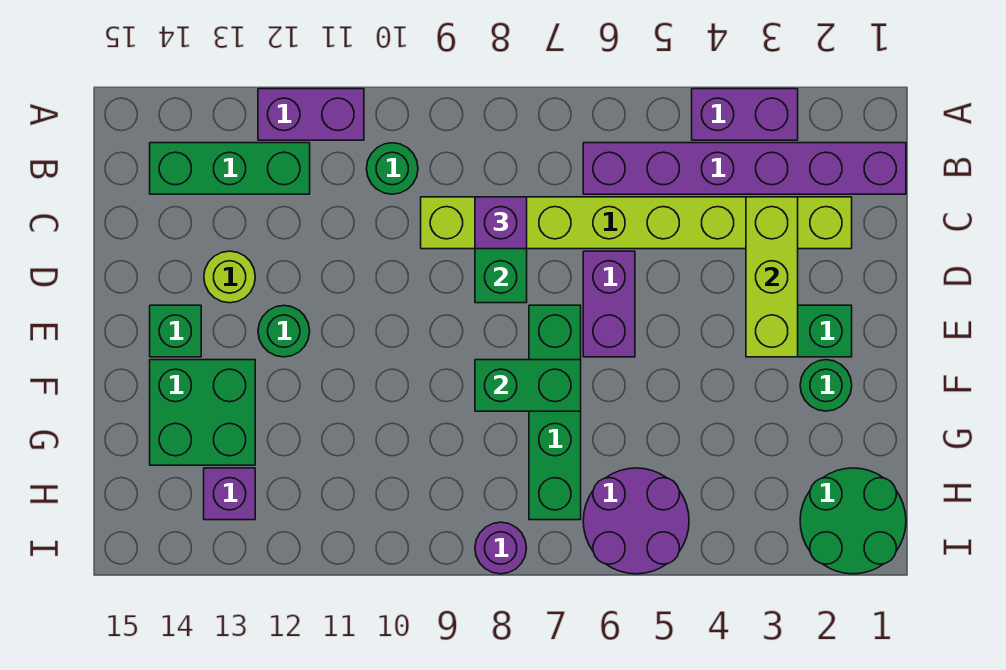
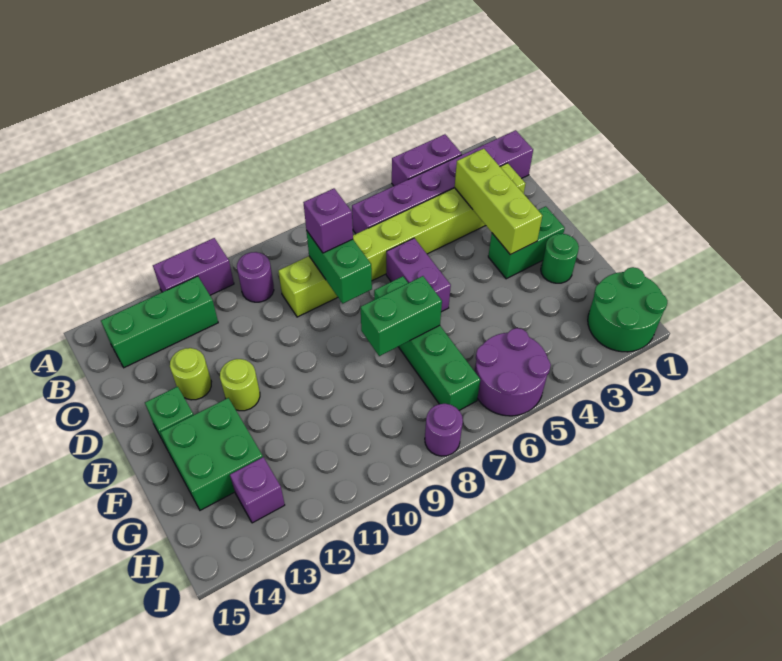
green 1x1 round brick [367,143,418,194] -> purple 1x1 round brick [237,252,274,302]
green 1x1 round brick [258,305,310,357] -> lime 1x1 round brick [220,359,260,411]

